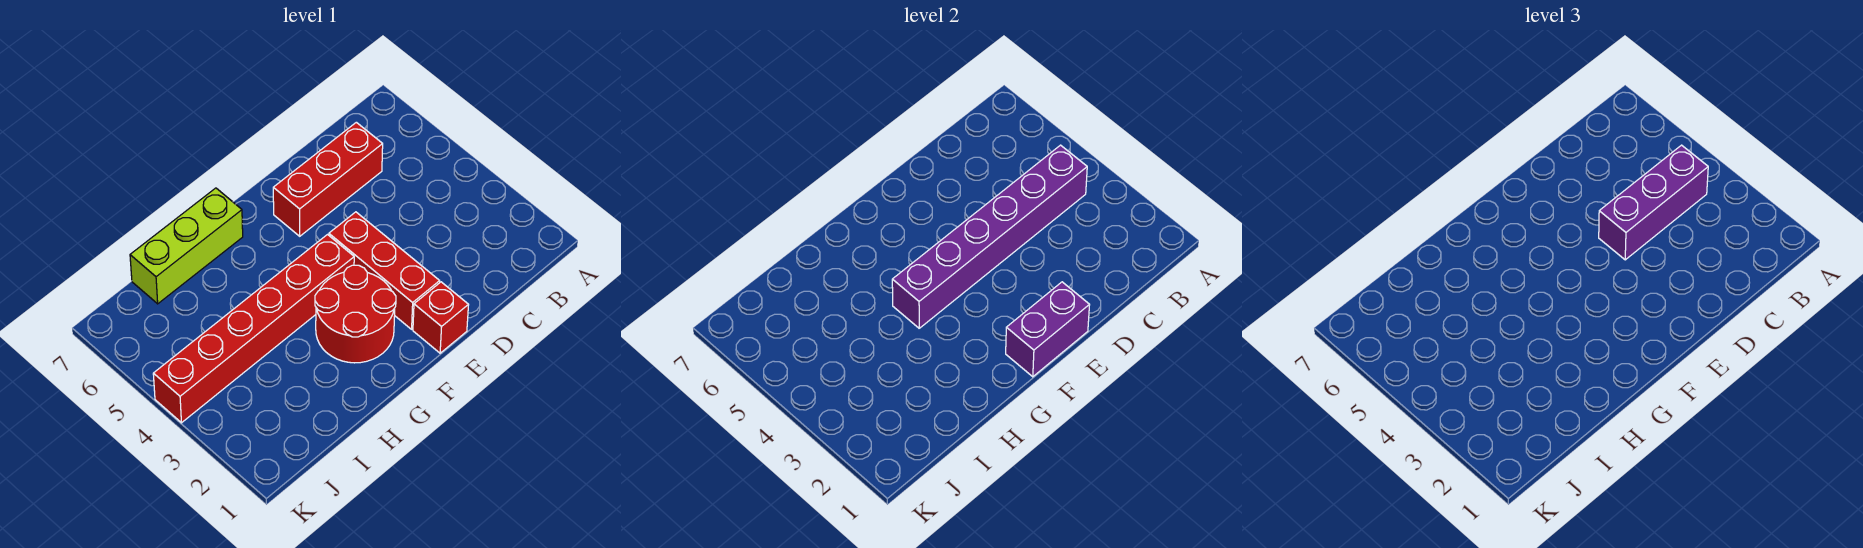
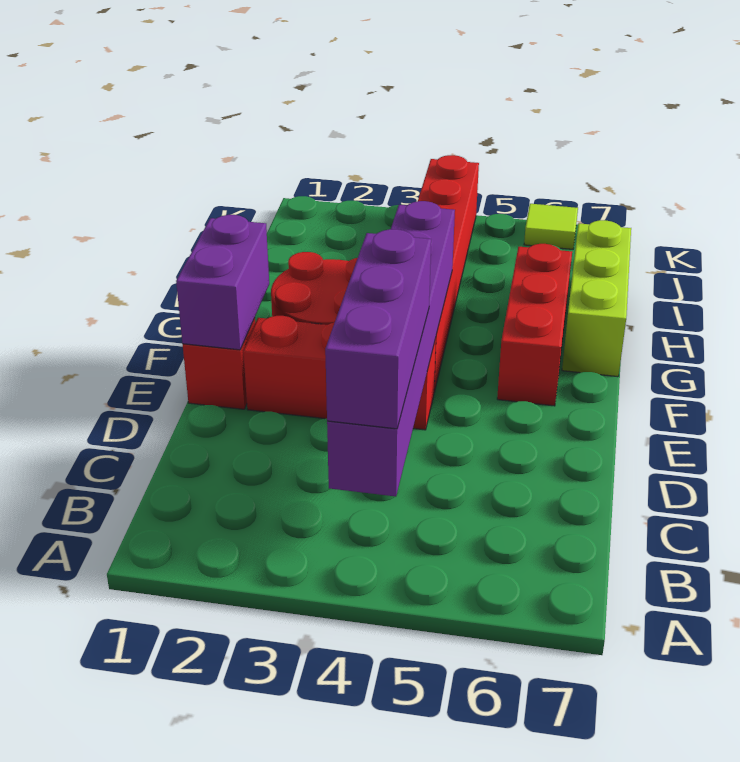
red 1x3 brick [273,122,383,236] -> red 1x3 brick moved to [497,244,572,406]
none -> lime 1x1 tile [524,204,578,249]

